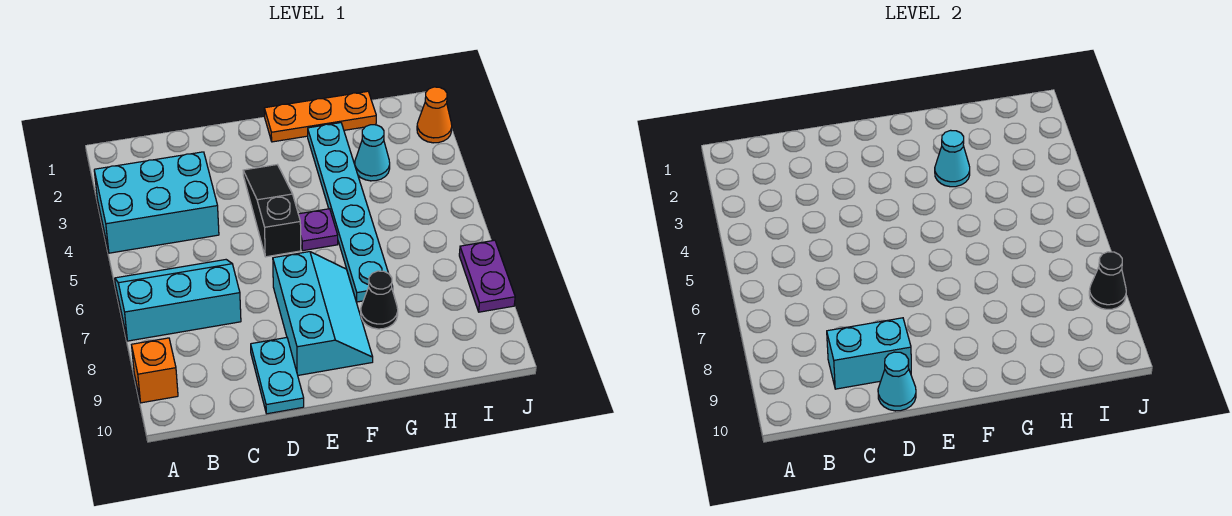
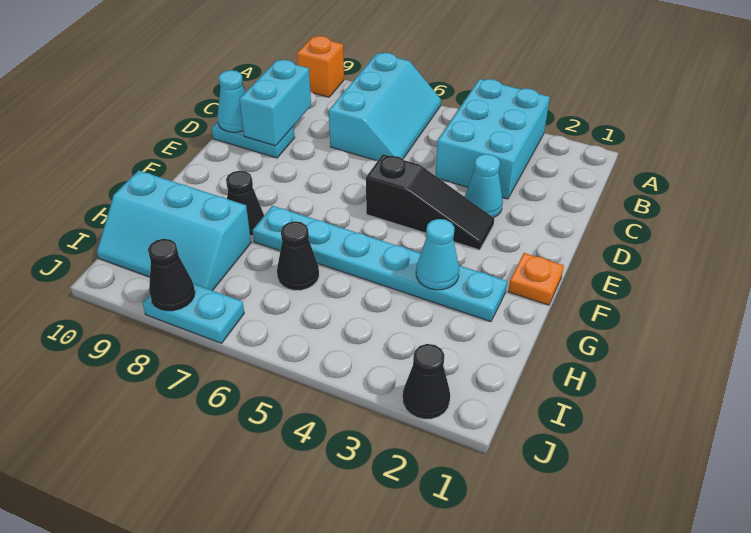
cyan 2x3 slope [273,252,373,375] -> cyan 2x3 slope moved to [97,170,251,291]
orange 1x3 plate [264,91,376,142] -> orange 1x1 plate [508,253,564,305]
purple 1x1 plate [298,209,338,251] -> none
cyan 1x1 cone [355,125,390,181] -> cyan 1x1 cone moved to [465,154,503,218]
none -> black 1x1 cone [277,221,319,290]
orange 1x1 cone [417,87,452,143] -> black 1x1 cone [403,344,450,419]
purple 1x2 plate [459,240,515,312] -> cyan 1x2 plate [142,284,244,343]

